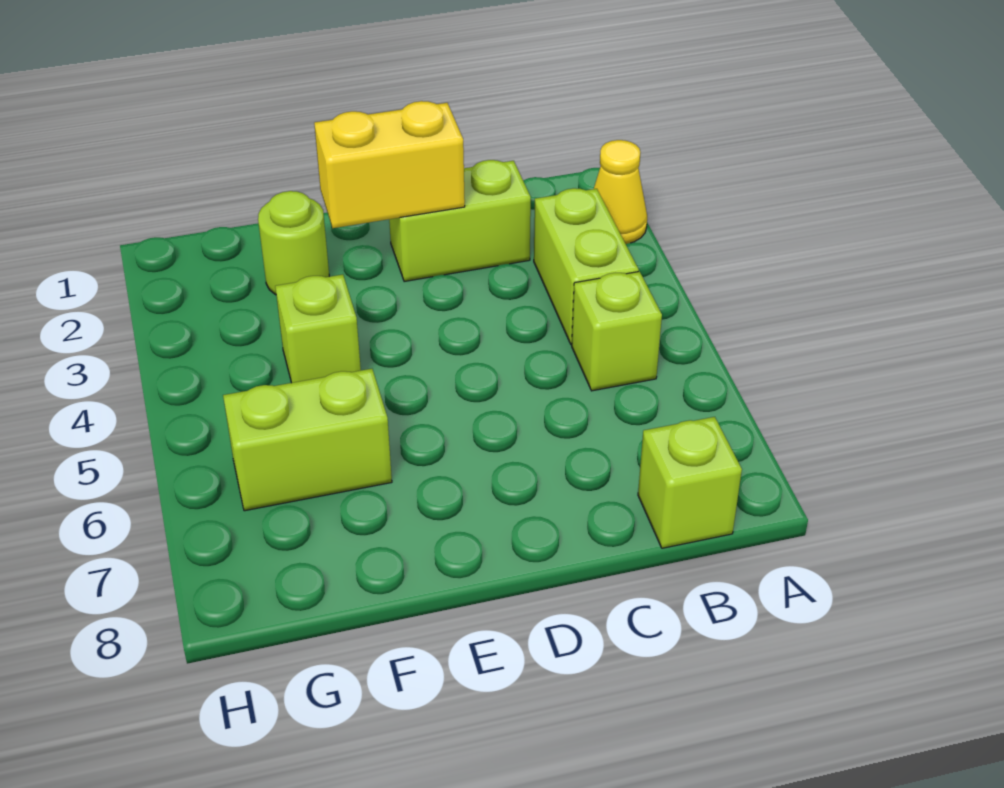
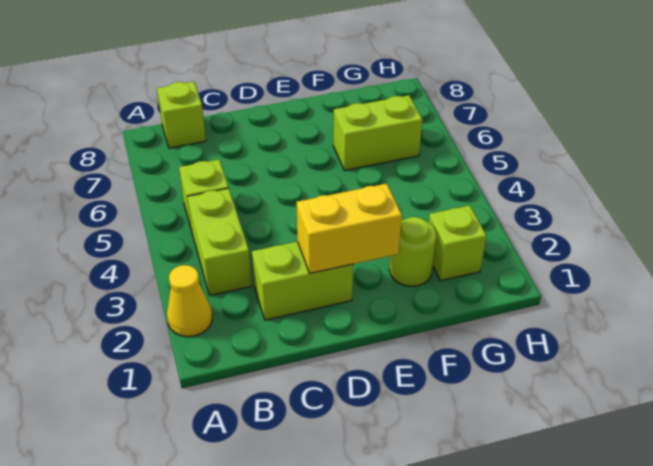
lime 1x1 brick [275,274,361,383] -> lime 1x1 brick moved to [429,205,487,281]

